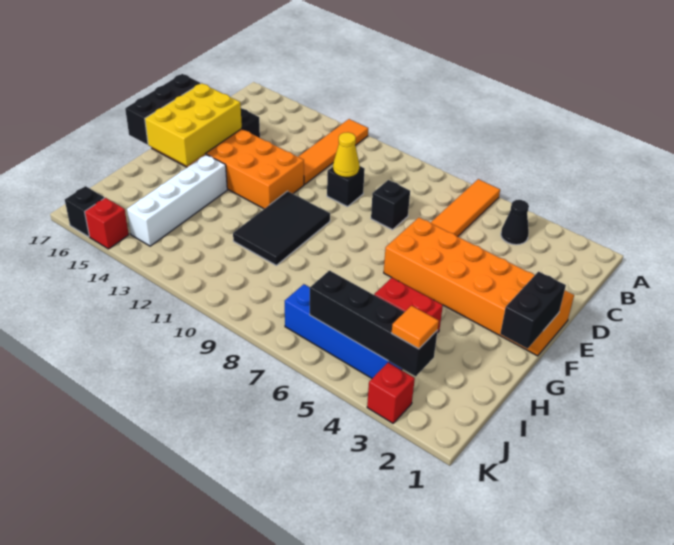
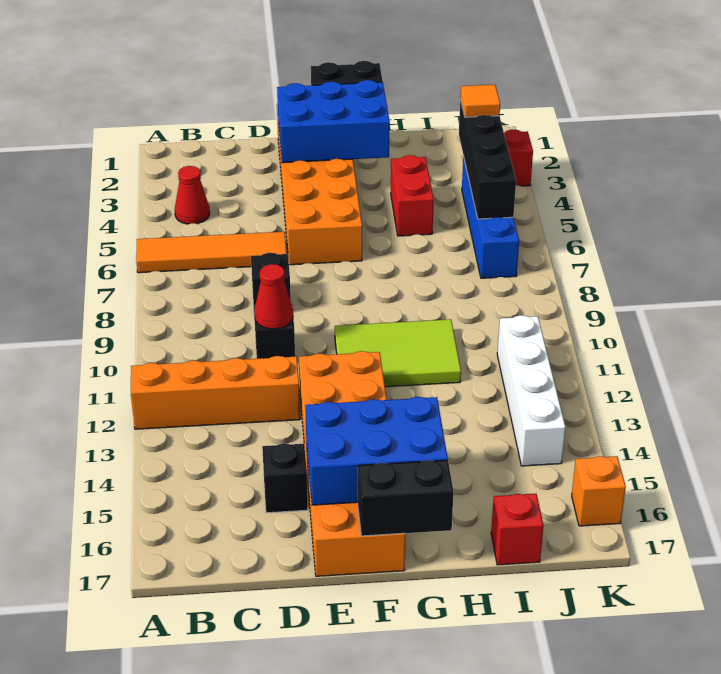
orange 1x4 tile [298,119,368,185] -> orange 1x4 brick [131,356,300,429]
black 1x1 cone [501,200,529,245] -> red 1x1 cone [175,166,210,224]
yellow 1x1 cone [333,132,360,177] -> red 1x1 cone [254,264,293,329]
none -> blue 2x3 brick [277,80,390,163]
yellow 2x3 brick [145,83,242,166] -> blue 2x3 brick [305,397,448,505]
black 1x3 brick [125,74,201,144] -> black 1x2 brick [358,460,453,536]
black 2x3 tile [233,191,330,265] -> lime 2x3 tile [335,319,461,387]
white 1x4 brick [127,155,227,246] -> white 1x4 brick turned to [497,315,566,466]
red 1x1 brick [85,198,129,249] -> red 1x1 brick moved to [491,494,544,565]
black 1x1 brick [65,186,104,237] -> orange 1x1 brick [572,456,626,526]

